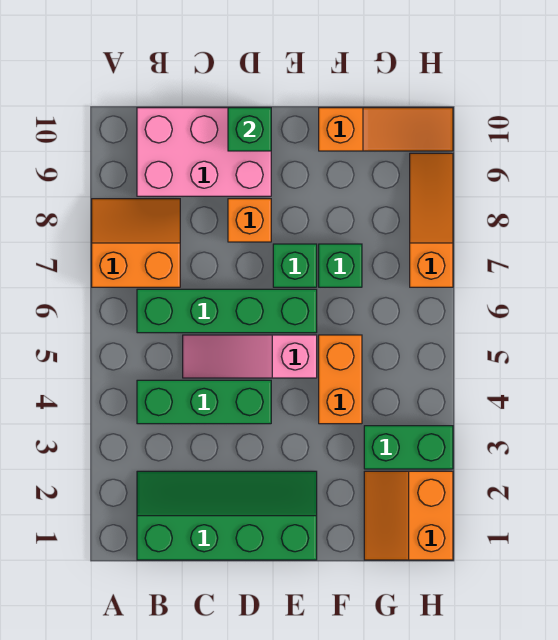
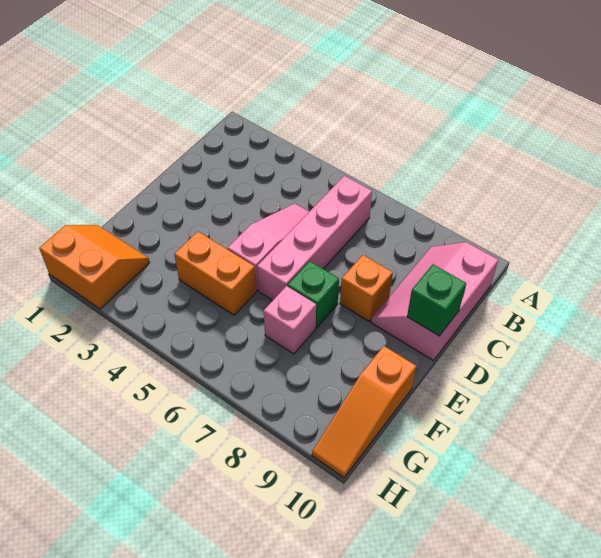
orange 2x2 slope [92,199,180,287] -> none
green 2x4 slope [137,471,317,560] -> none
green 1x3 brick [137,380,271,424] -> none
green 1x4 brick [137,289,317,333] -> pink 1x4 brick [257,176,372,300]
pink 2x3 brick [137,108,271,196] -> pink 2x3 slope [371,242,498,361]
green 1x1 brick [319,244,362,287] -> pink 1x1 brick [264,286,316,354]
green 1x2 brick [364,426,453,469] -> none
orange 1x3 slope [410,153,453,287] -> none

